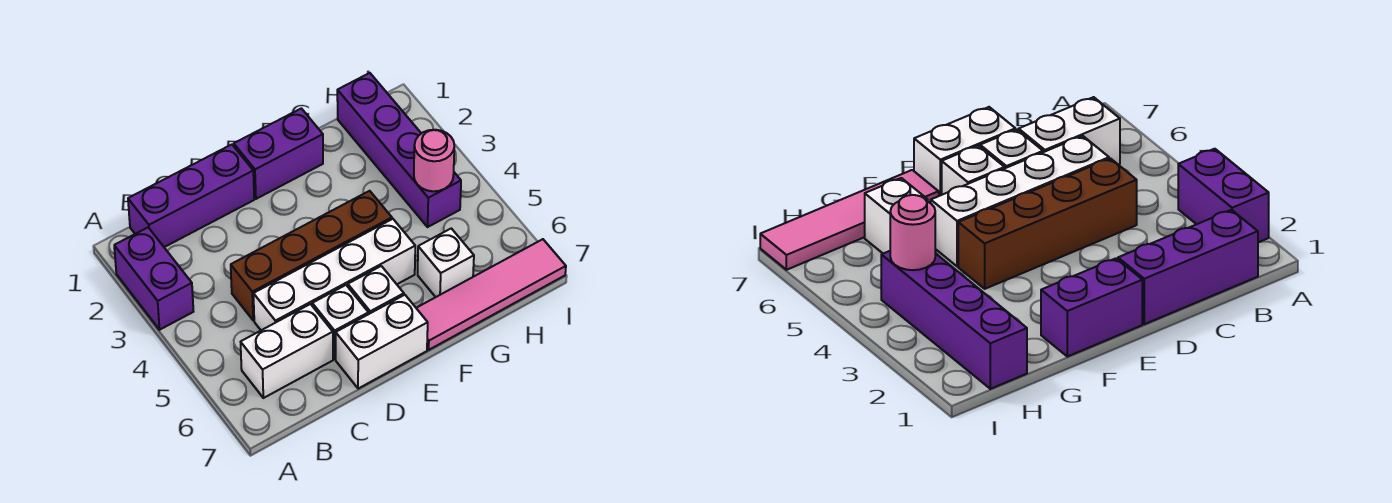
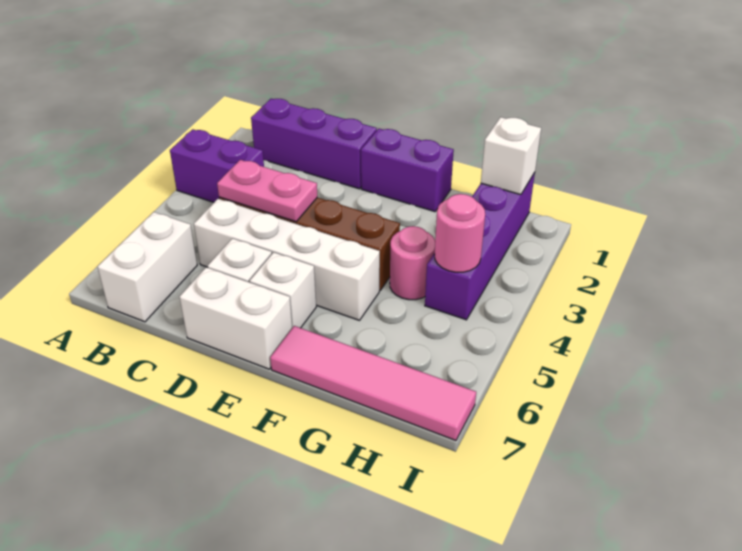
purple 1x2 brick [114,228,193,330] -> purple 1x2 brick turned to [170,129,264,202]
white 1x2 brick [241,304,333,398] -> white 1x2 brick turned to [97,212,197,322]
none -> pink 1x2 plate [217,160,318,222]
none -> pink 1x1 round brick [390,226,435,300]
white 1x1 brick [418,228,474,297] -> white 1x1 brick moved to [481,117,541,195]

